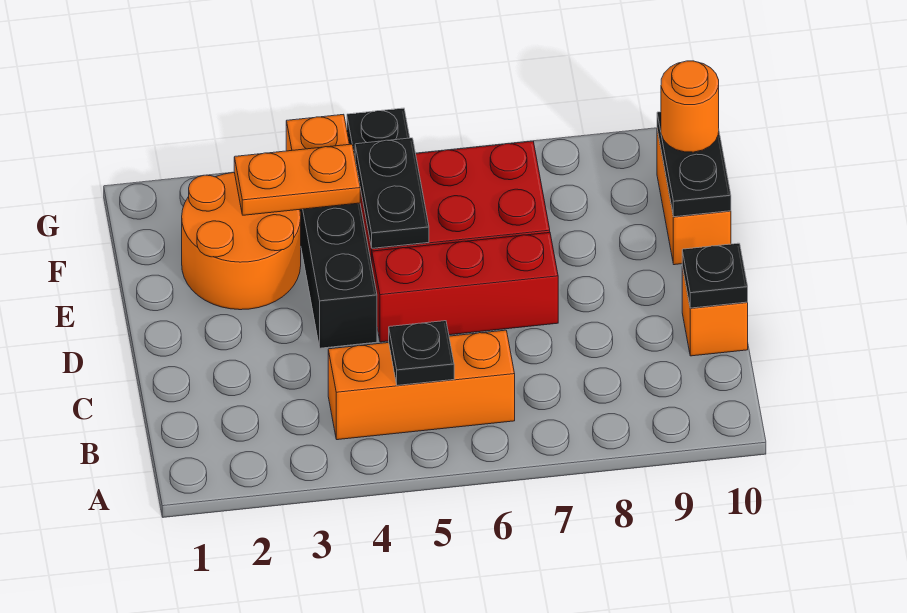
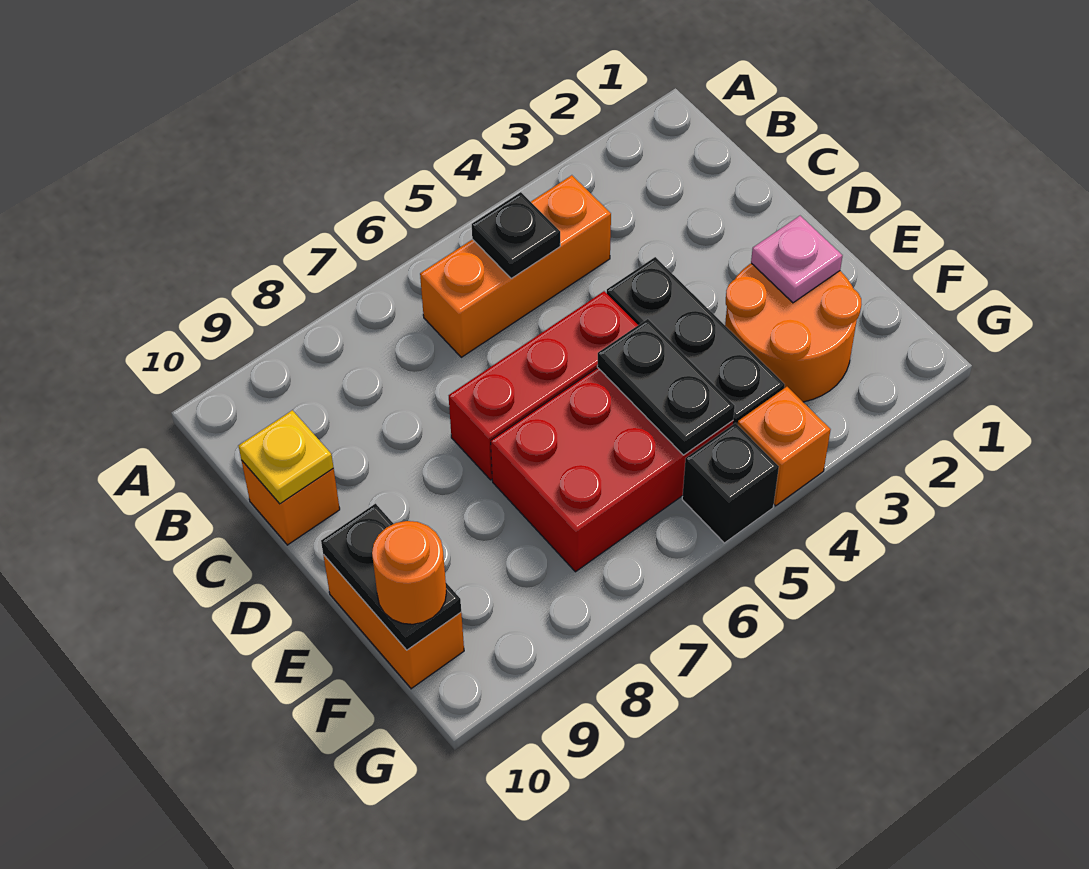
black 1x1 plate [682,243,748,308] -> yellow 1x1 plate [239,410,334,504]
none -> pink 1x1 plate [751,216,843,303]
orange 1x2 plate [234,144,360,215] -> none

